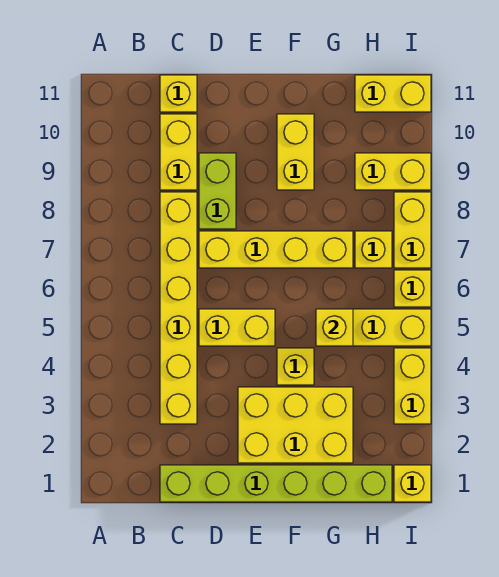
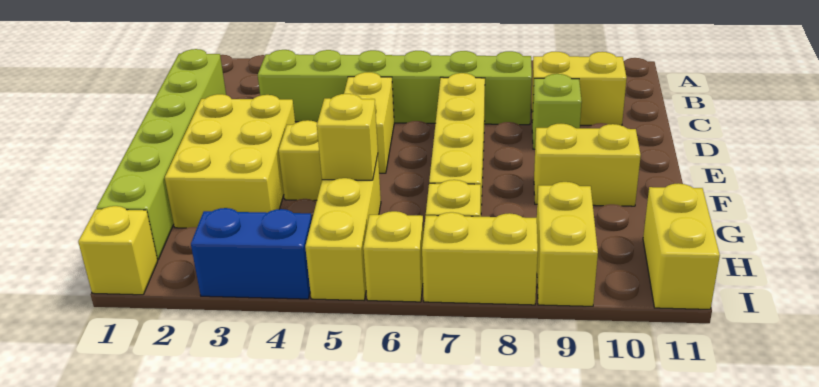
yellow 1x6 brick [160,192,197,424] -> lime 1x6 brick [258,50,532,125]
yellow 1x1 brick [160,75,197,112] -> none
lime 1x2 brick [199,153,236,229] -> lime 1x1 brick [532,74,582,149]
yellow 1x2 brick [394,348,431,424] -> blue 1x2 brick [191,208,312,299]

